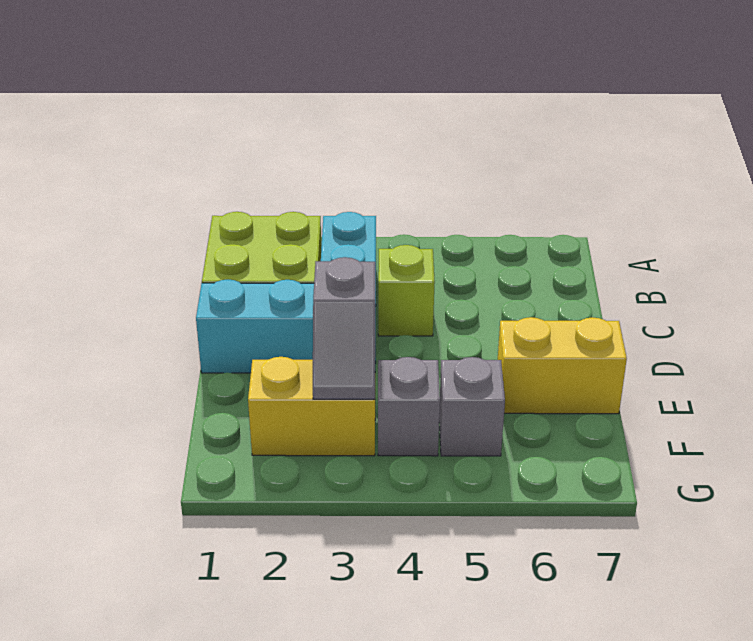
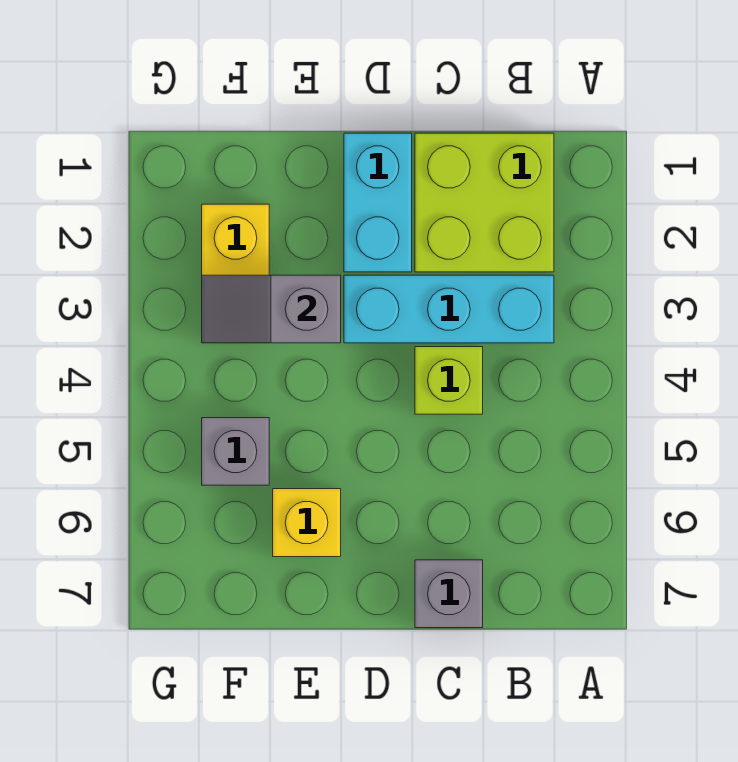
yellow 1x2 brick [498,317,627,414] -> yellow 1x1 brick [273,489,341,557]
grey 1x1 brick [378,357,440,456] -> grey 1x1 brick moved to [415,560,483,628]

